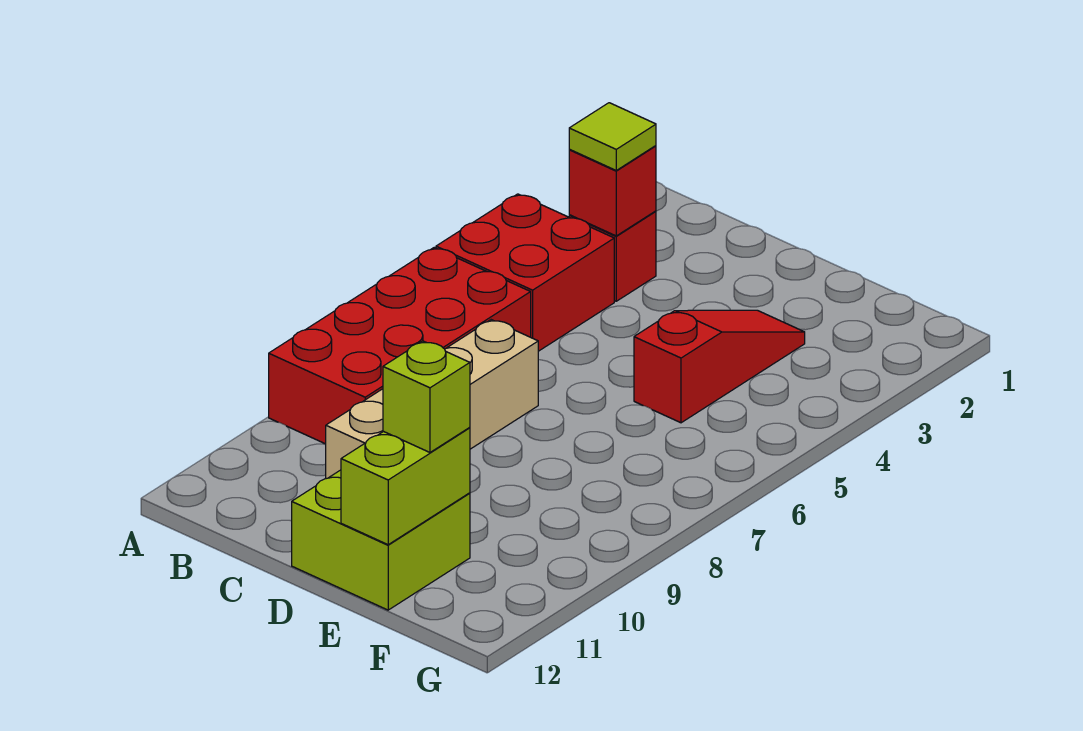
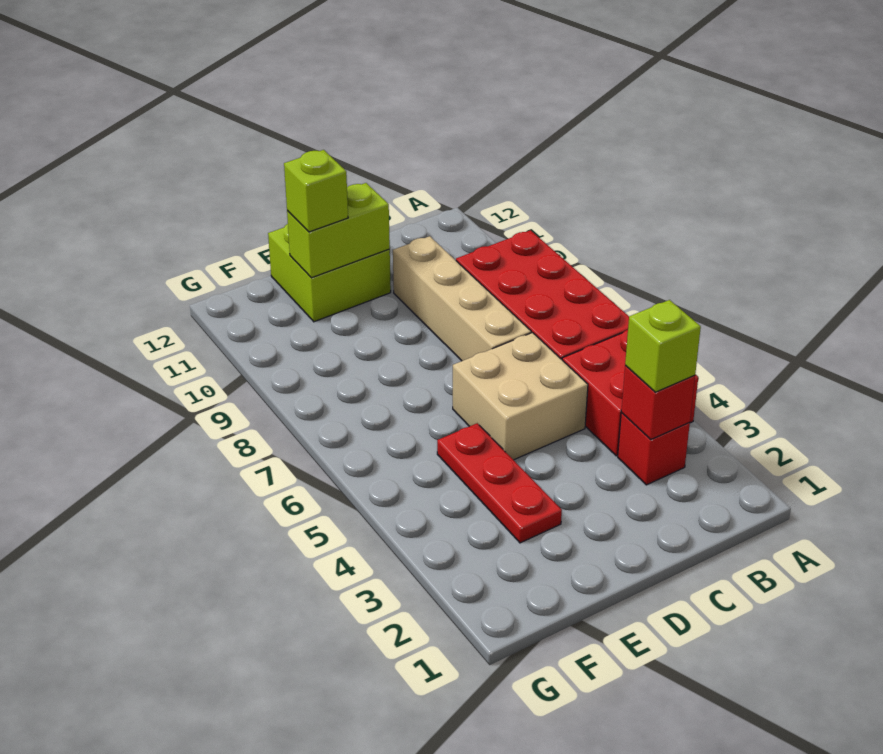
lime 1x1 tile [569,103,656,170] -> lime 1x1 brick [625,300,701,392]
none -> tan 2x2 brick [453,333,588,460]
red 1x3 slope [634,310,805,423] -> red 1x3 plate [437,423,562,543]
lime 1x2 brick [341,428,470,545] -> lime 1x2 brick turned to [287,183,390,278]

